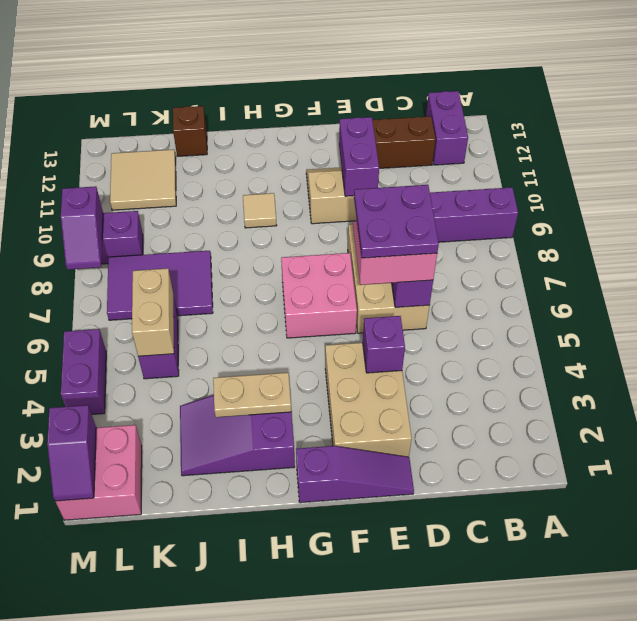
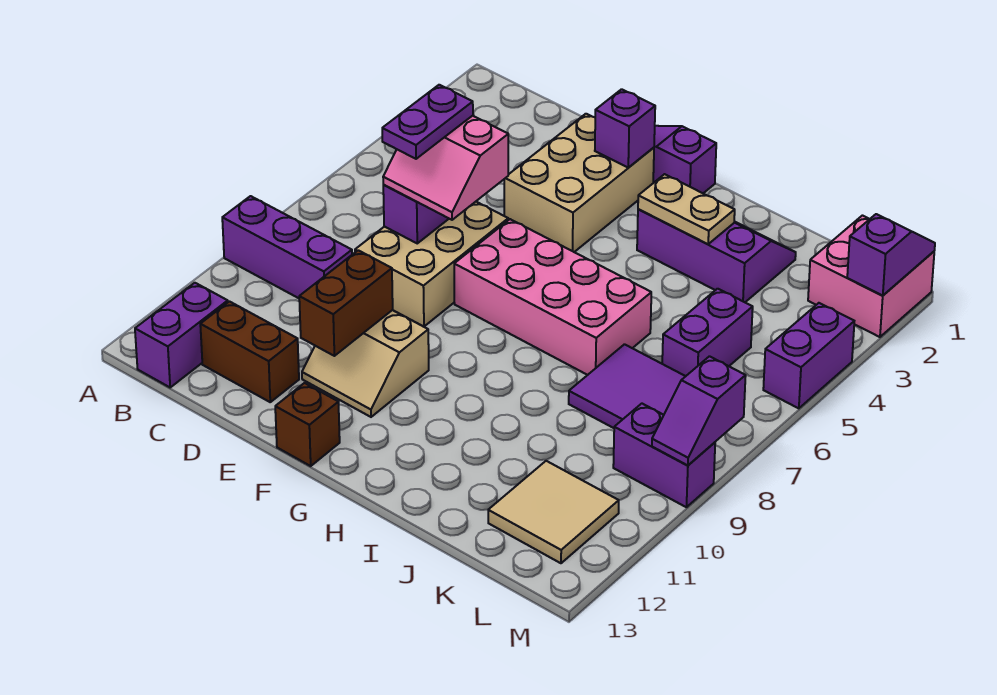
purple 2x2 plate [354,185,439,258] -> purple 1x2 plate [382,85,473,159]
purple 1x1 brick [363,316,405,373] -> purple 1x1 brick moved to [595,89,655,168]
purple 1x2 brick [339,117,379,196] -> brown 1x2 brick [299,250,393,356]
pink 2x2 brick [281,253,357,338] -> pink 2x4 brick [454,219,651,375]
purple 2x3 slope [180,395,295,476] -> purple 2x3 slope turned to [637,209,796,302]
tan 1x1 tile [243,193,277,228] -> none
brown 1x1 brick [173,106,207,156] -> brown 1x1 brick moved to [275,383,340,466]
tan 1x2 brick [132,268,174,356] -> none
purple 1x2 slope [61,186,103,270] -> purple 1x2 slope turned to [652,356,746,465]

